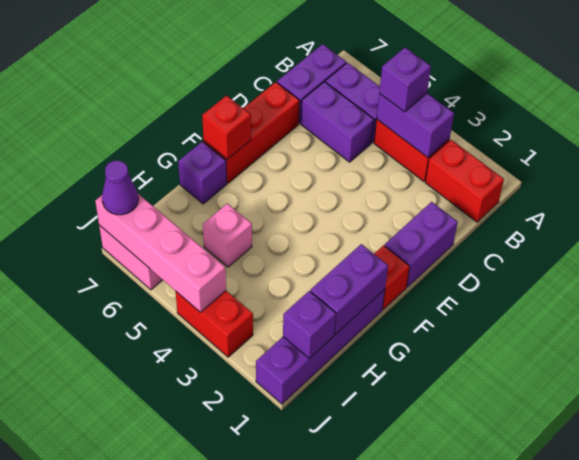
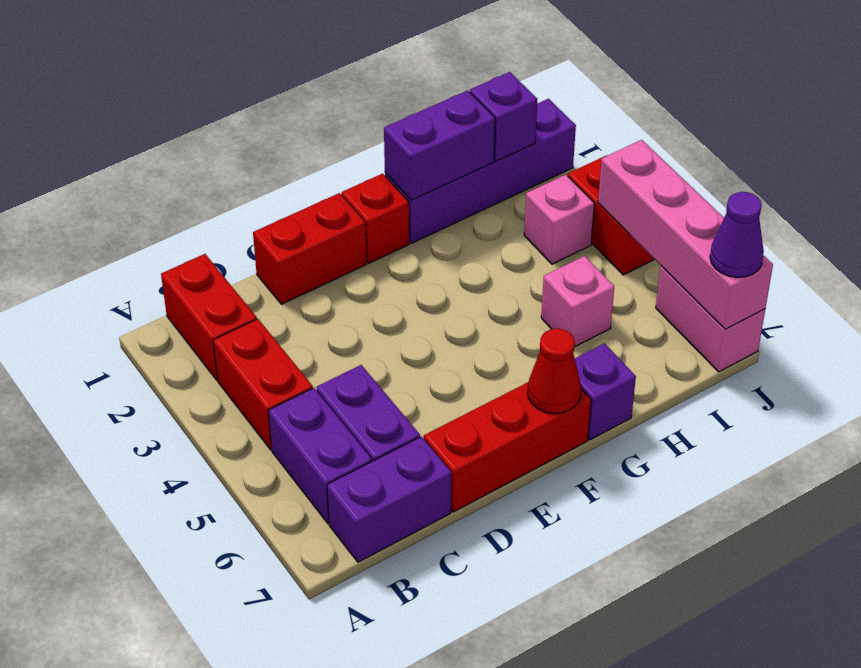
purple 1x2 brick [377,93,454,158] -> none
purple 1x1 brick [379,47,431,112] -> none
purple 1x2 brick [385,202,458,287] -> red 1x2 brick [253,193,367,304]
red 1x1 brick [202,96,251,159] -> red 1x1 cone [528,329,581,414]
none -> pink 1x1 brick [524,175,594,264]

